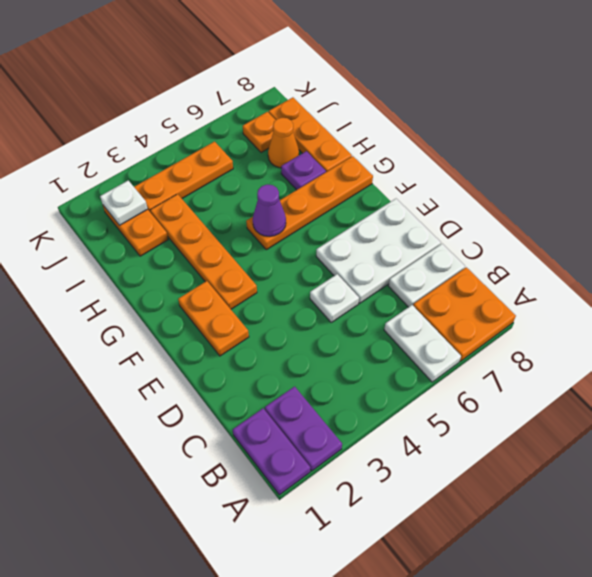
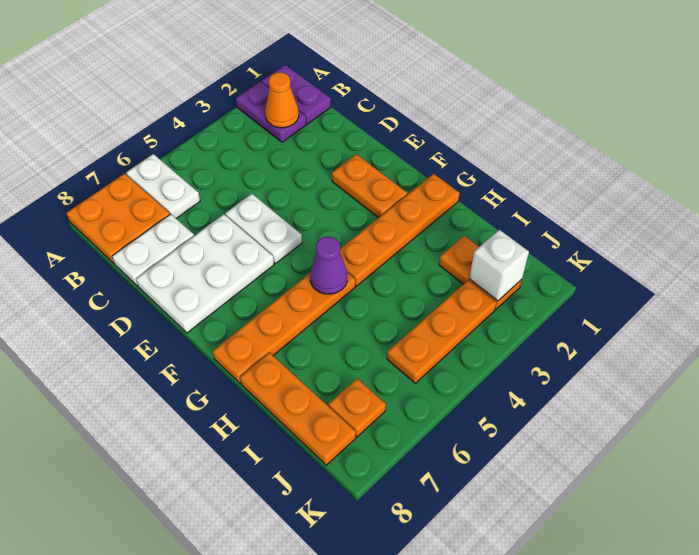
white 1x1 plate [310,274,359,322] -> white 1x2 plate [225,194,302,263]
orange 1x4 plate [150,194,257,309] -> orange 1x4 plate turned to [340,174,460,286]
purple 1x1 plate [281,151,326,190] -> none
orange 1x1 cone [268,118,299,168] -> orange 1x1 cone moved to [265,72,299,128]
white 1x1 plate [100,181,148,225] -> white 1x1 brick [469,230,529,301]

